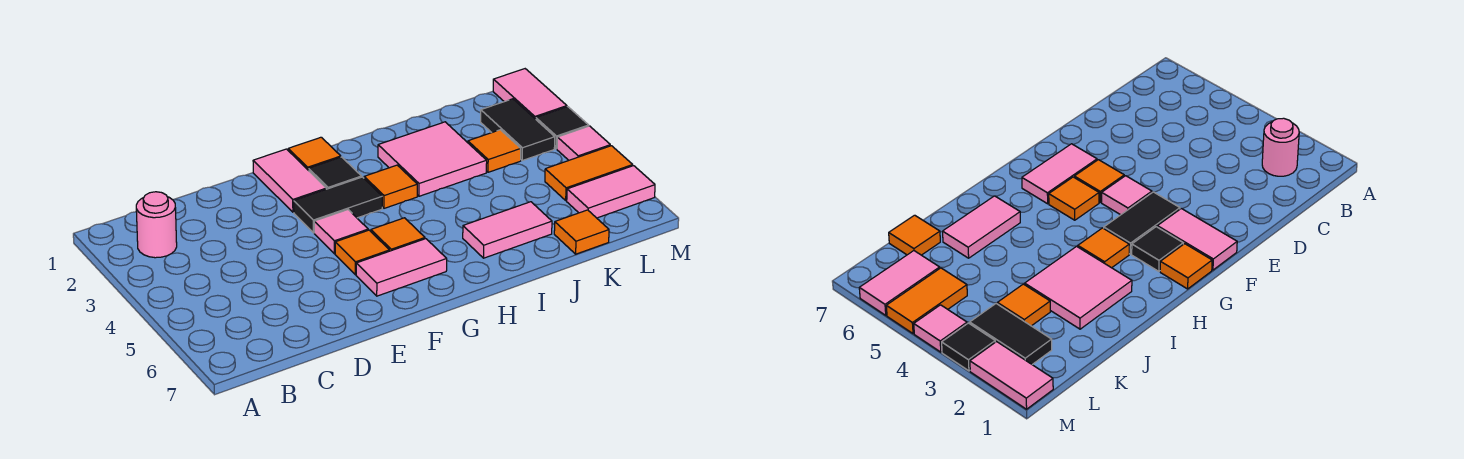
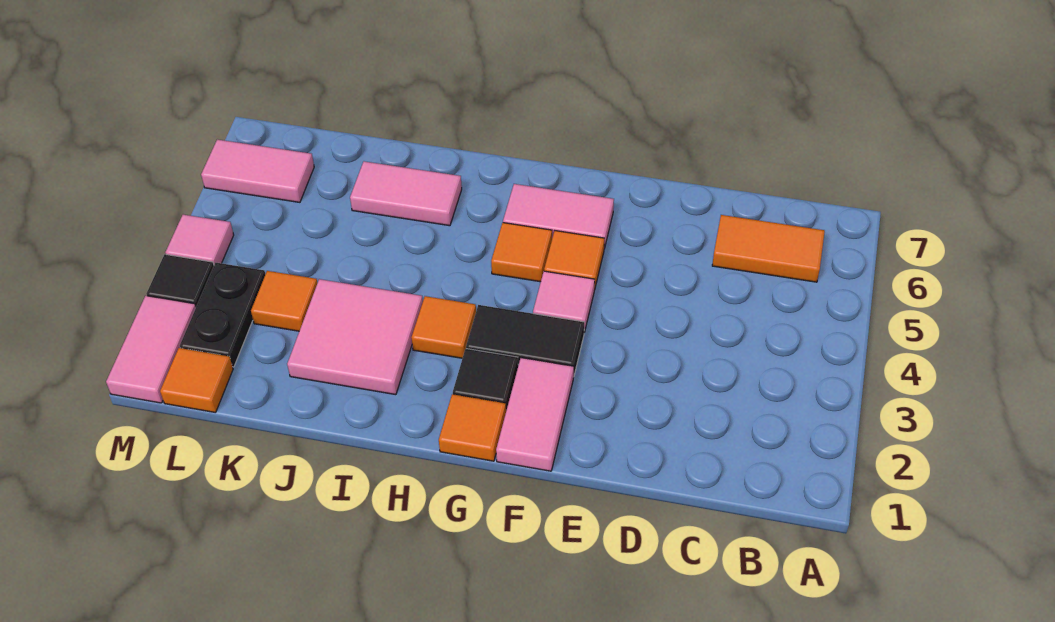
pink 1x1 round brick [136,192,177,258] -> none
orange 1x1 tile [554,210,609,254] -> orange 1x1 tile moved to [160,348,233,413]
black 1x2 tile [481,99,555,161] -> black 1x2 plate [180,263,265,367]
orange 1x2 tile [545,146,633,201] -> orange 1x2 tile moved to [712,215,825,282]

